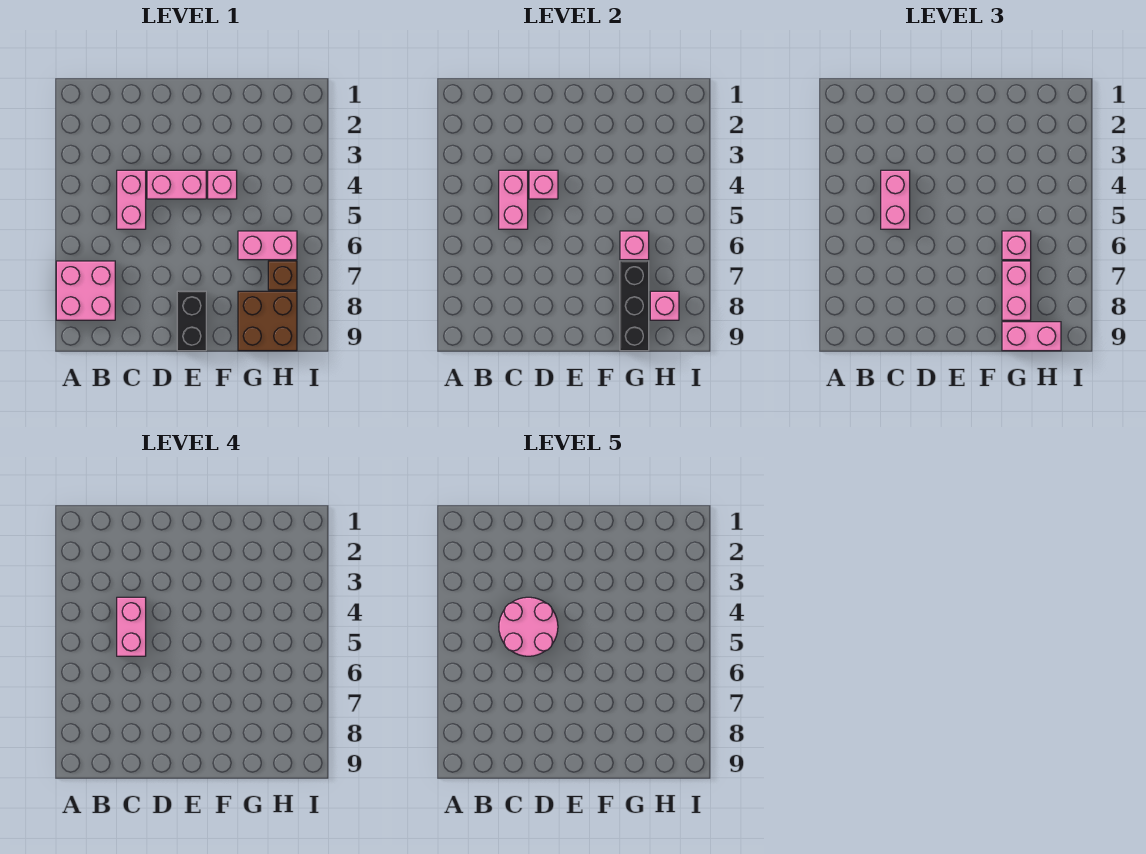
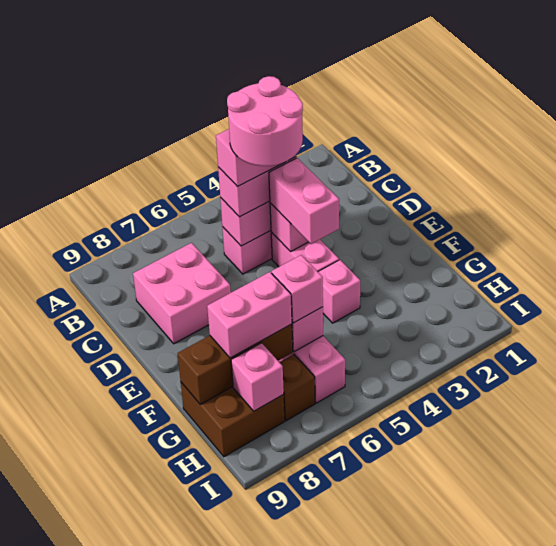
pink 2x2 brick [56,261,115,320] -> pink 2x2 brick moved to [133,243,231,344]
black 1x2 brick [177,291,206,351] -> none
black 1x3 brick [620,261,649,351] -> brown 1x3 brick [178,324,293,404]
pink 1x2 brick [1002,322,1061,351] -> pink 1x2 brick moved to [269,158,339,244]

